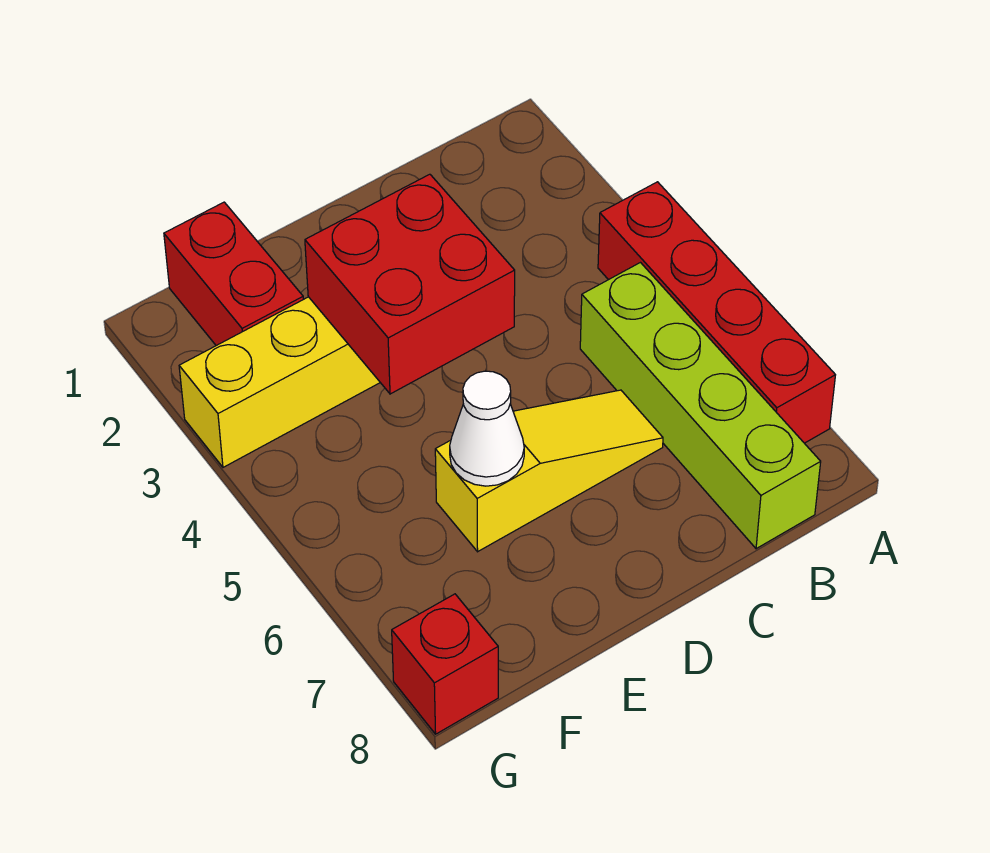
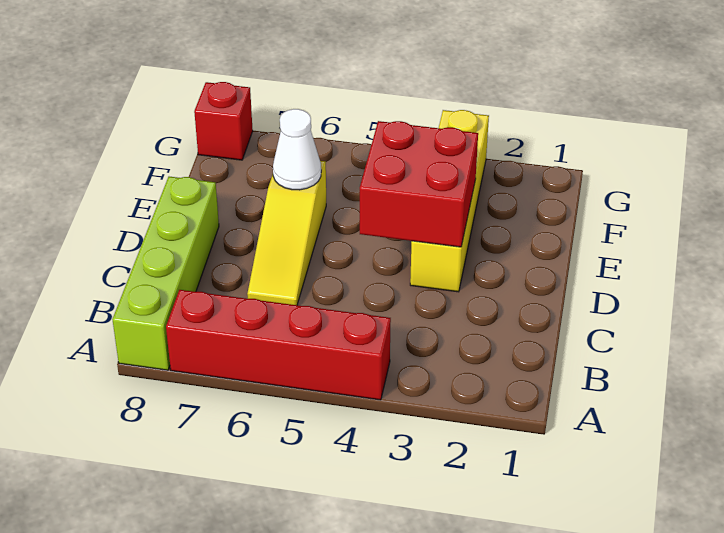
lime 1x4 brick [580,263,821,549] -> lime 1x4 brick turned to [112,177,219,370]
red 1x2 brick [164,202,303,346] -> none

